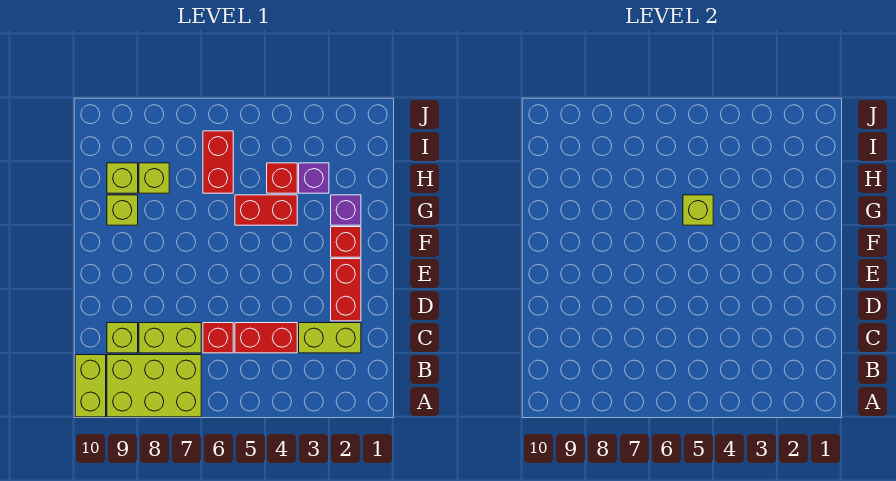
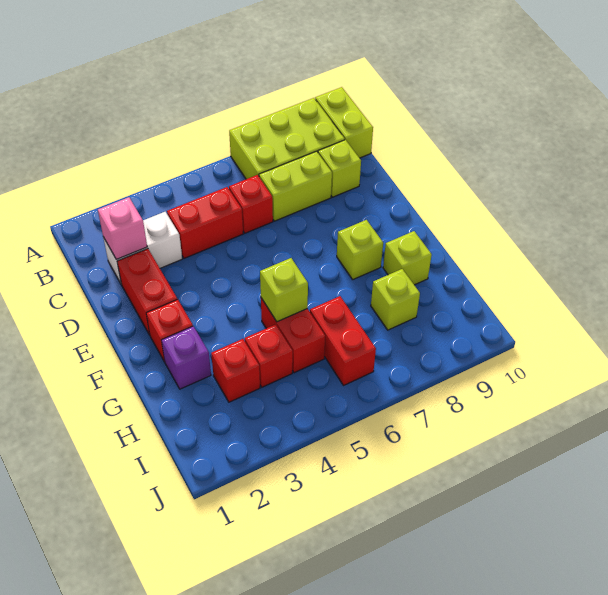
lime 1x2 brick [299,323,361,353] -> white 1x2 brick [103,212,182,283]
none -> pink 1x1 brick [98,197,147,259]
red 1x2 brick [235,195,297,225] -> red 1x2 brick turned to [261,298,325,373]
purple 1x1 brick [299,163,329,193] -> red 1x1 brick [211,339,260,402]
lime 1x1 brick [107,163,138,193] -> lime 1x1 brick moved to [337,220,383,279]

